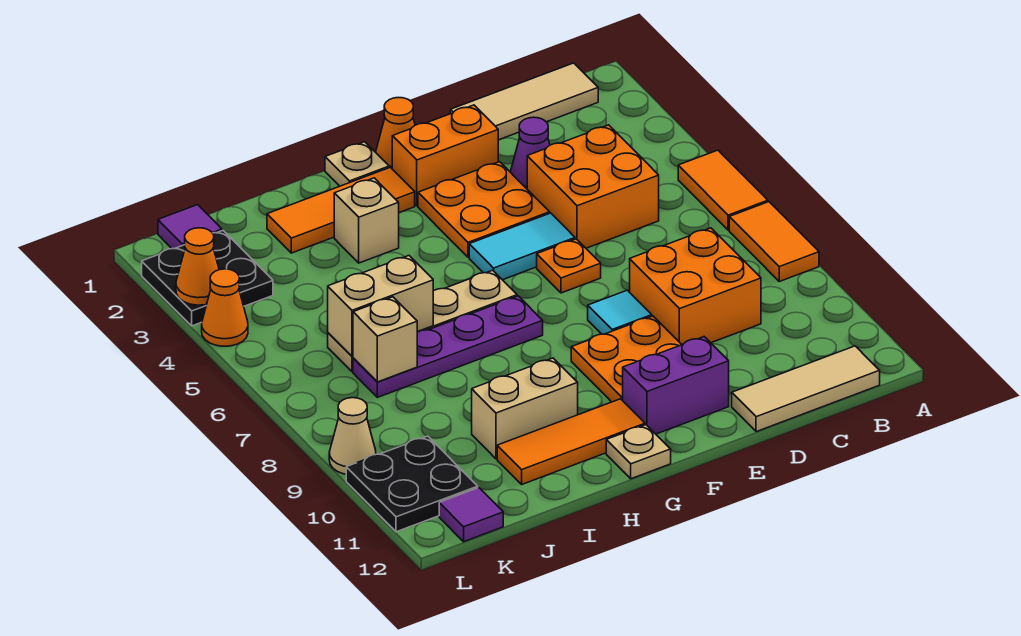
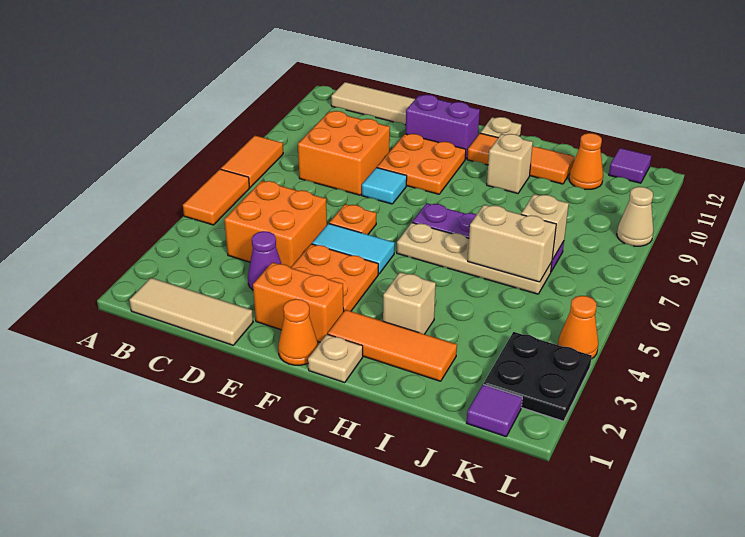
tan 1x2 brick [472,358,578,459] -> tan 1x1 brick [487,134,533,193]
black 2x2 plate [346,436,478,532] -> none
orange 1x1 cone [176,228,219,305] -> orange 1x1 cone moved to [569,133,603,189]

